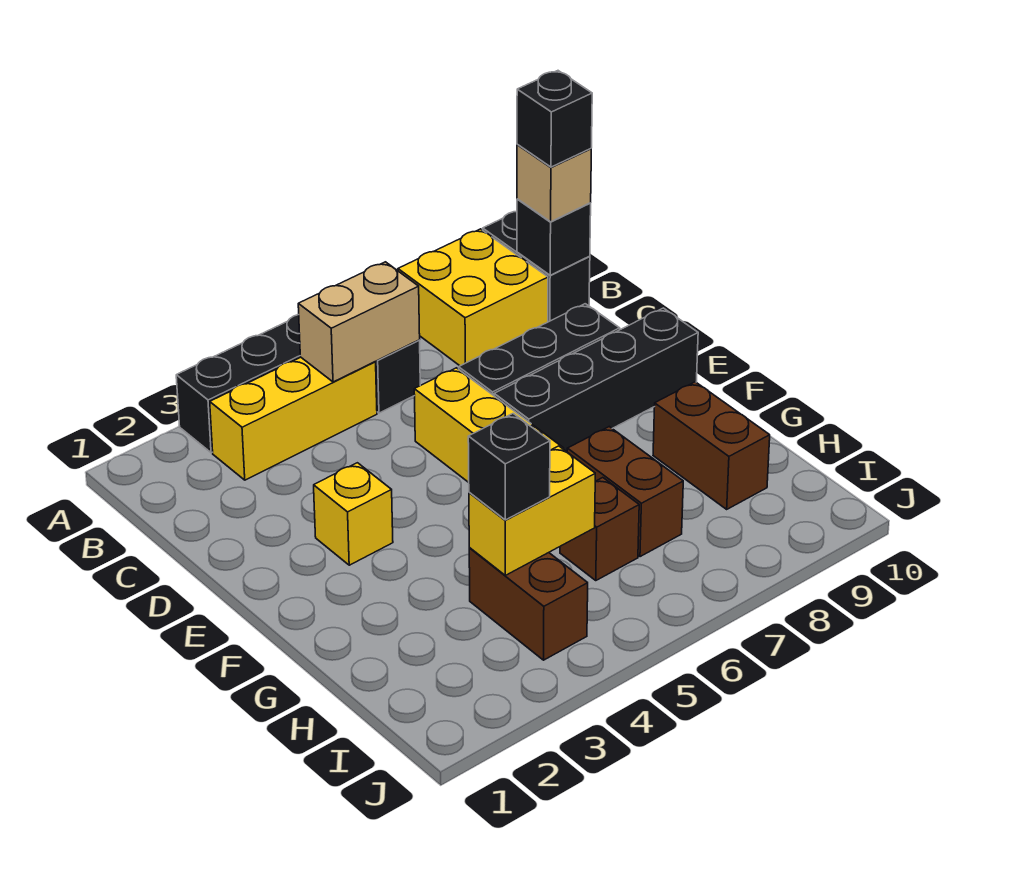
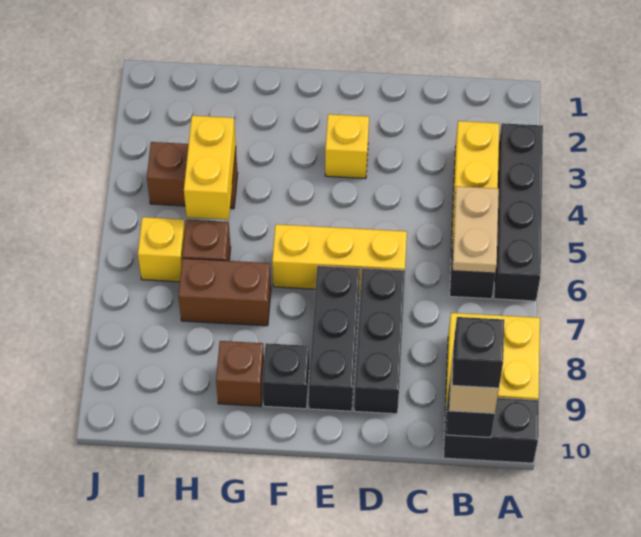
tan 1x2 brick [298,262,420,382] -> tan 1x2 plate [452,186,499,273]
black 1x4 brick [494,308,698,452] -> black 1x3 brick [309,266,360,411]
brown 1x2 brick [653,382,770,509] -> brown 1x1 brick [216,341,264,406]
black 1x1 brick [468,414,550,520] -> black 1x1 brick moved to [262,343,309,409]
none -> yellow 1x1 brick [138,217,185,282]

